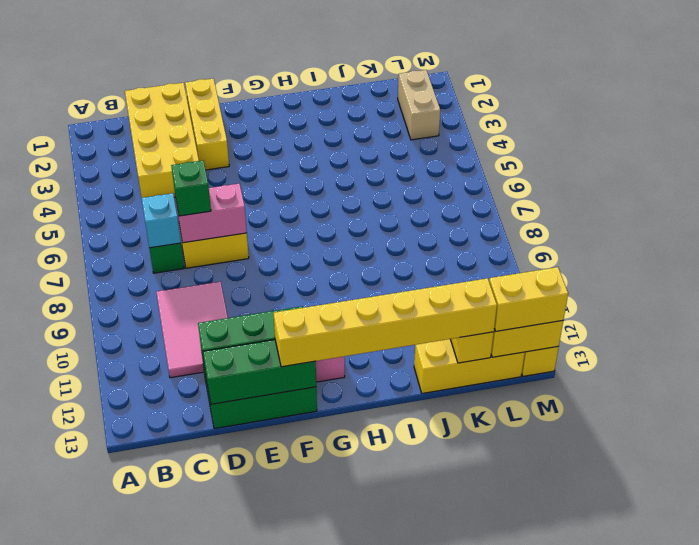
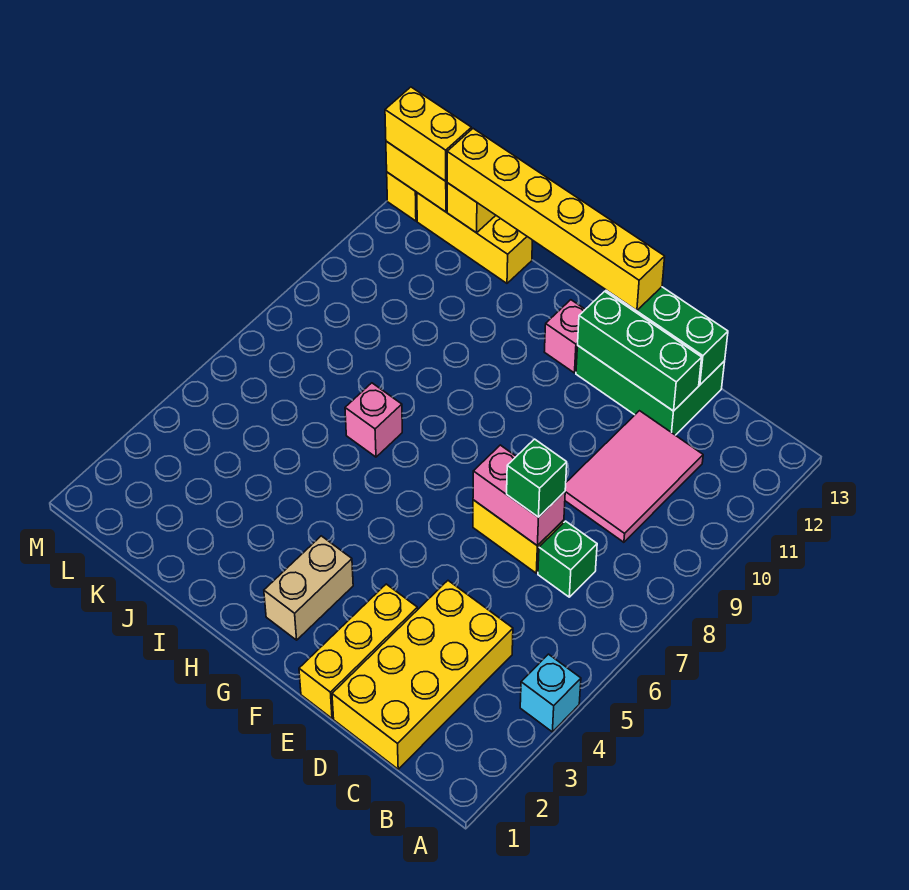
cyan 1x1 brick [142,193,181,248] -> cyan 1x1 brick moved to [520,654,581,732]
none -> pink 1x1 brick [345,383,402,457]
tan 1x2 brick [398,70,440,140] -> tan 1x2 brick moved to [264,536,353,640]

